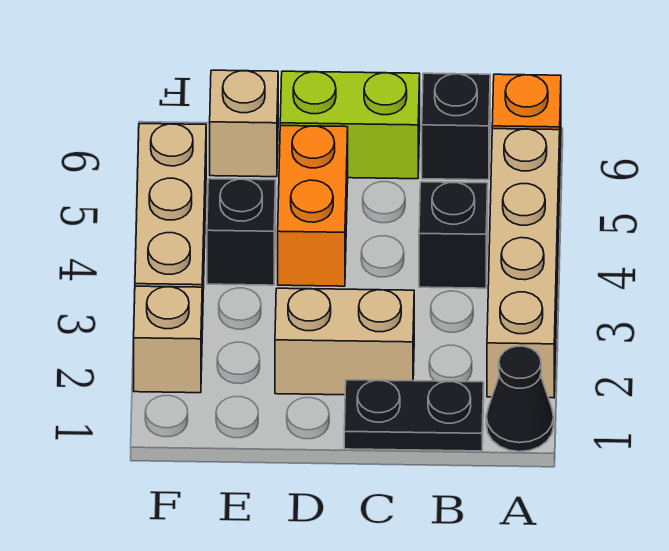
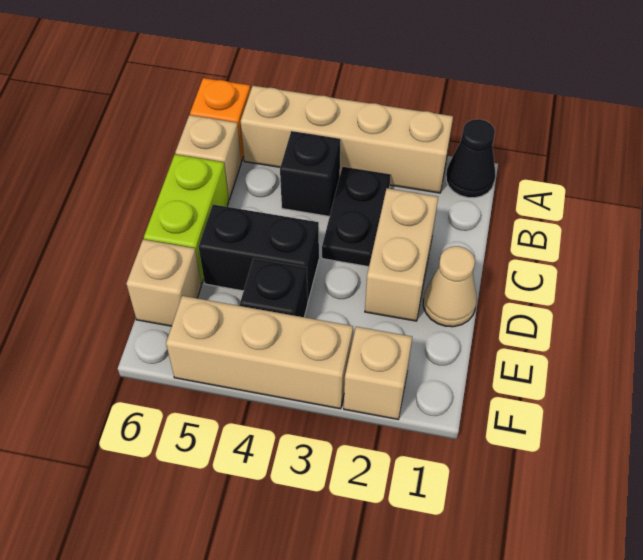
black 1x2 plate [344,380,484,451] -> black 1x2 plate moved to [322,167,390,267]
black 1x1 brick [422,73,490,180] -> tan 1x1 brick [175,115,241,199]
none -> tan 1x1 cone [423,246,477,327]
orange 1x2 brick [278,126,348,286] -> black 1x2 brick [199,205,319,301]

